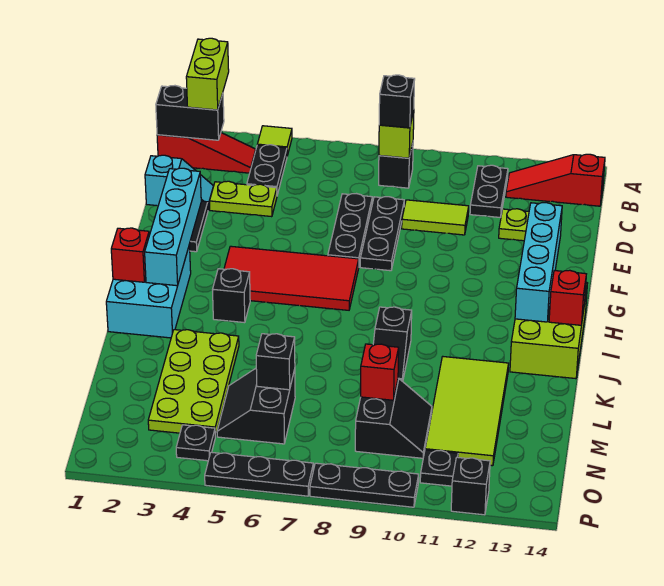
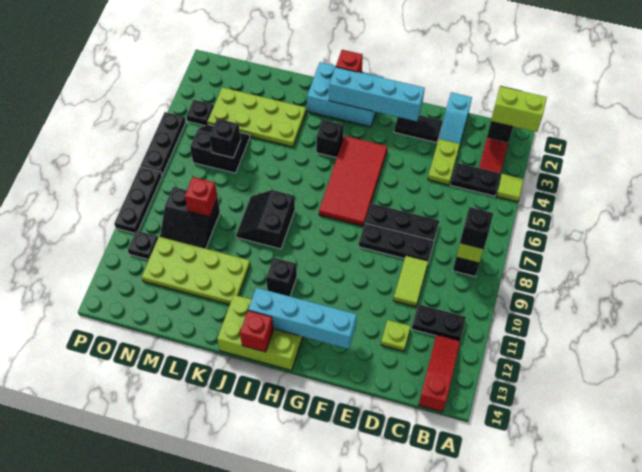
black 1x2 slope [373,307,412,381] -> black 2x2 slope [236,190,295,249]
lime 2x4 tile [425,357,509,466] -> lime 2x4 plate [142,237,250,305]
black 1x1 brick [451,457,490,515] -> black 1x1 brick moved to [266,257,297,296]

